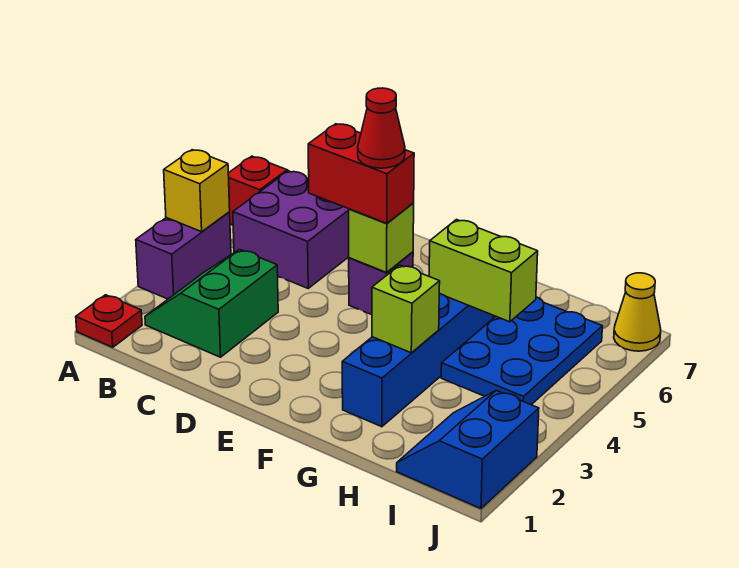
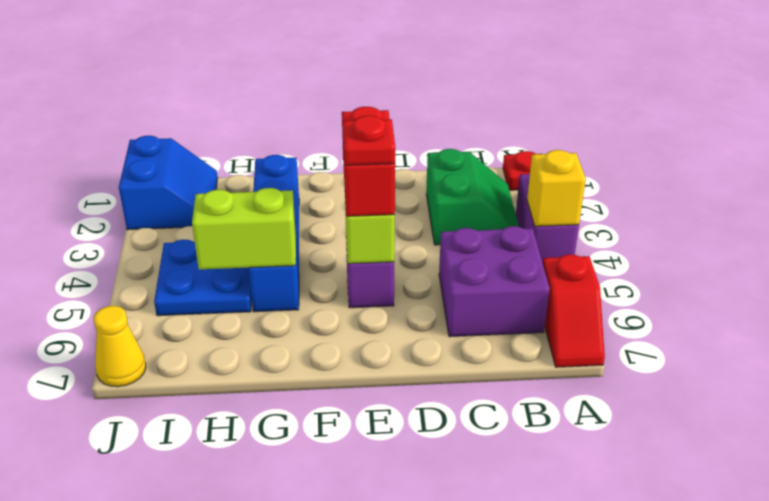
red 1x2 brick [308,124,414,223] -> red 1x2 brick turned to [342,107,395,216]
red 1x1 cone [358,88,405,168] -> red 1x1 plate [343,116,395,165]
lime 1x1 brick [372,265,440,353] -> none
blue 2x3 plate [441,297,602,405] -> blue 2x2 plate [154,240,252,316]

